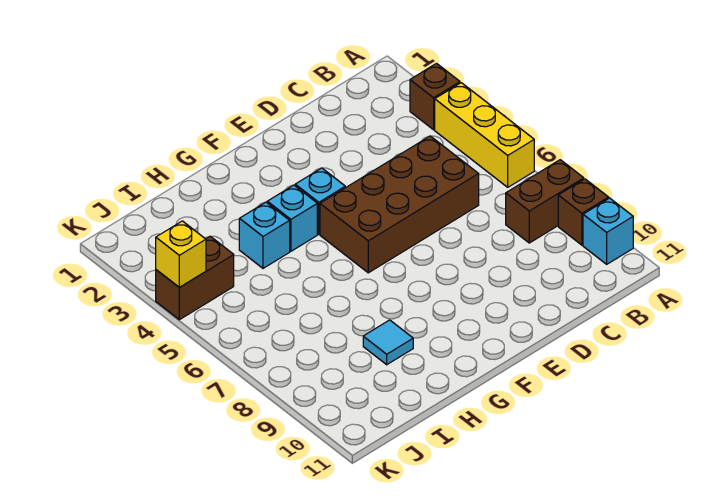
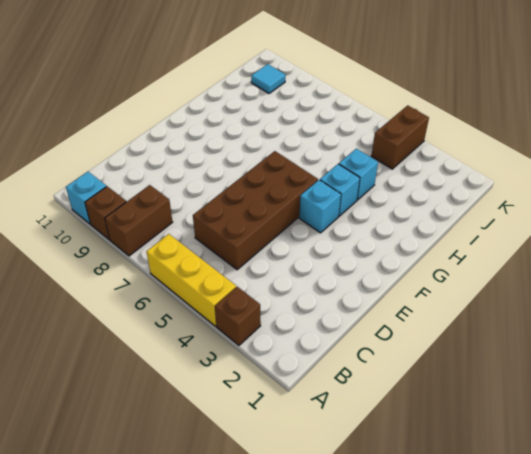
cyan 1x1 tile [363,320,413,365] -> cyan 1x1 tile moved to [251,64,286,93]
yellow 1x1 brick [156,221,206,287] -> none

